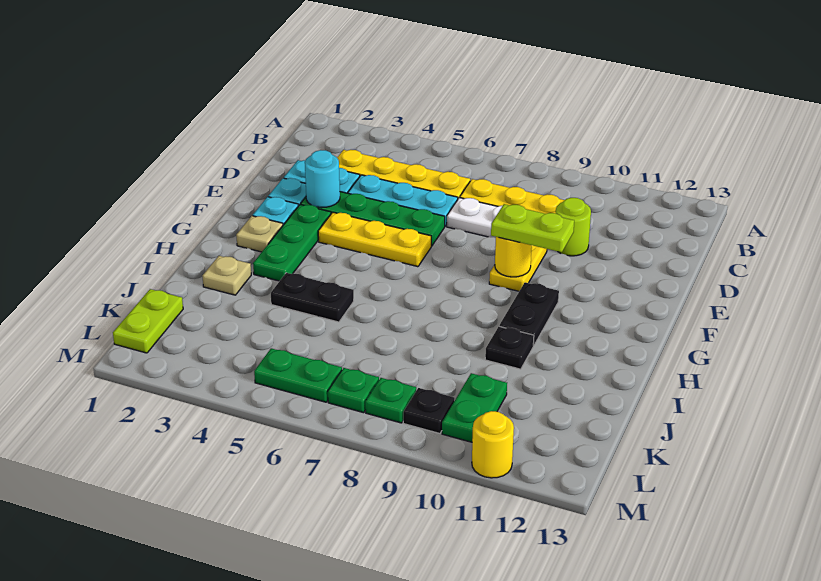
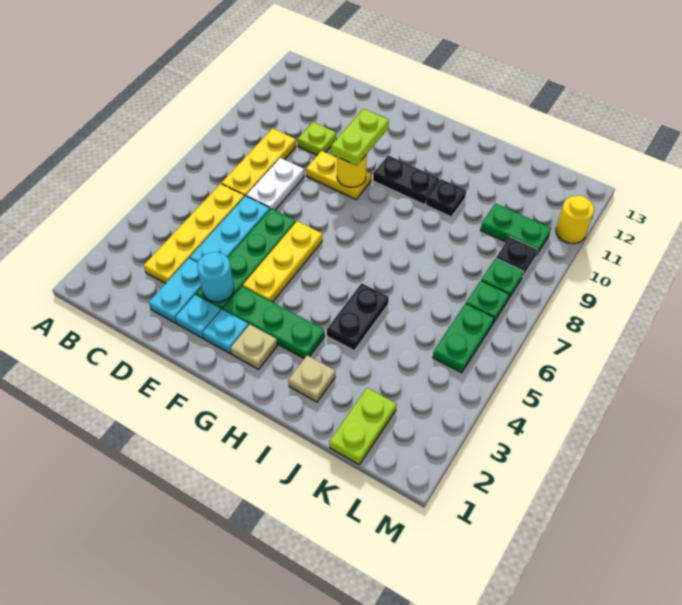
lime 1x1 round brick [556,198,591,256] -> lime 1x1 plate [298,122,336,155]
lime 1x2 plate [113,289,183,353] -> lime 1x2 plate turned to [329,388,396,465]

